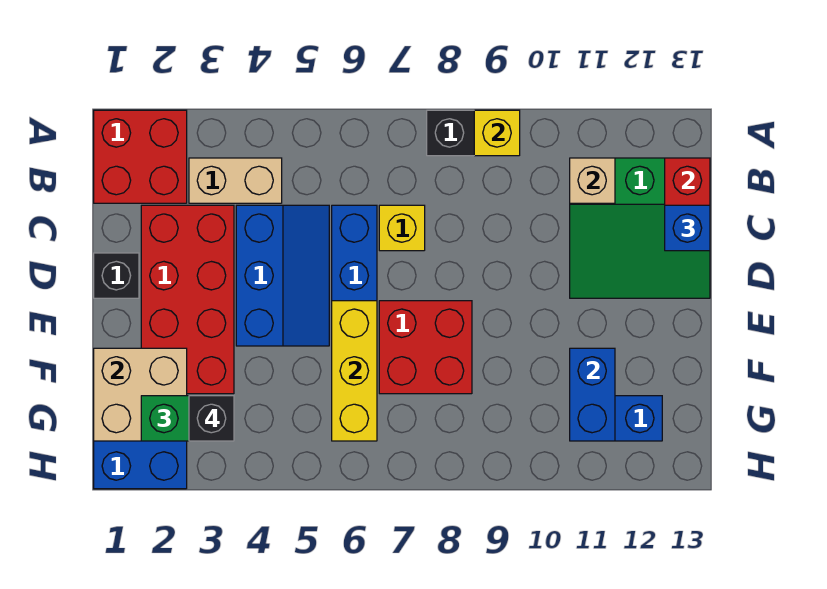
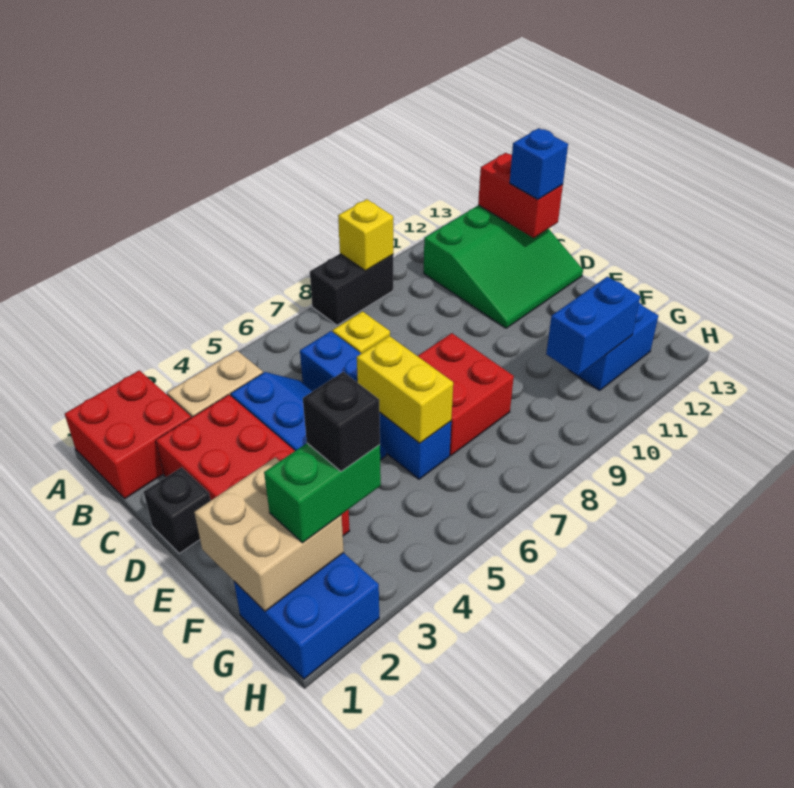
tan 1x1 brick [570,158,615,203] -> none
yellow 1x3 brick [332,301,377,441] -> yellow 1x2 brick [357,336,453,443]
blue 1x2 brick [570,348,615,441] -> blue 1x2 brick turned to [546,277,640,375]

